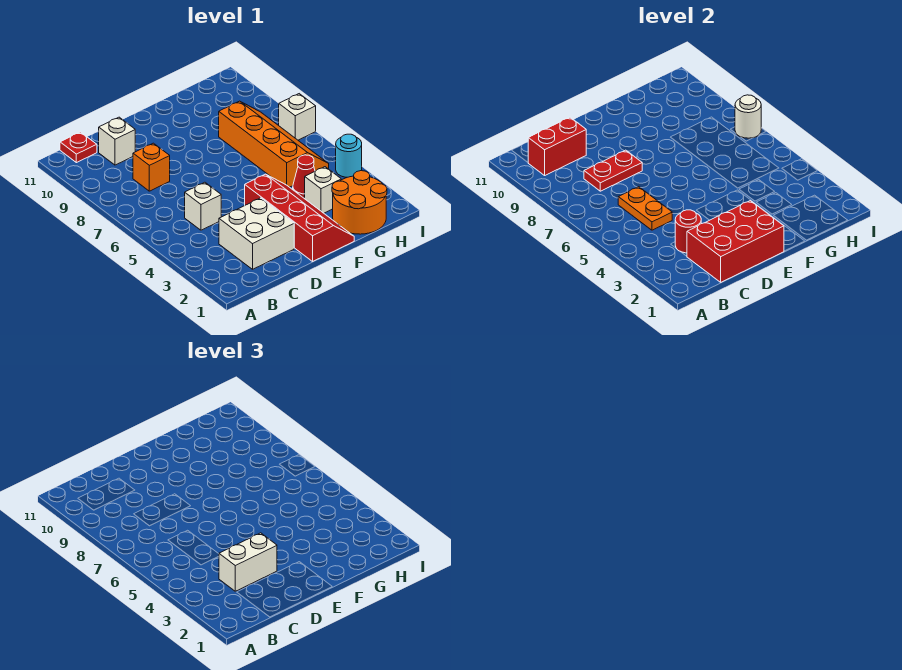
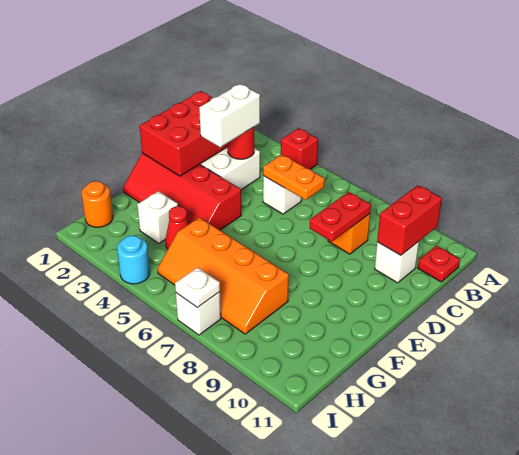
none -> red 1x1 brick [281,128,318,169]
orange 2x2 round brick [332,171,387,234] -> orange 1x1 round brick [82,181,113,227]
white 1x1 round brick [735,95,761,138] -> white 1x1 plate [175,267,220,308]

